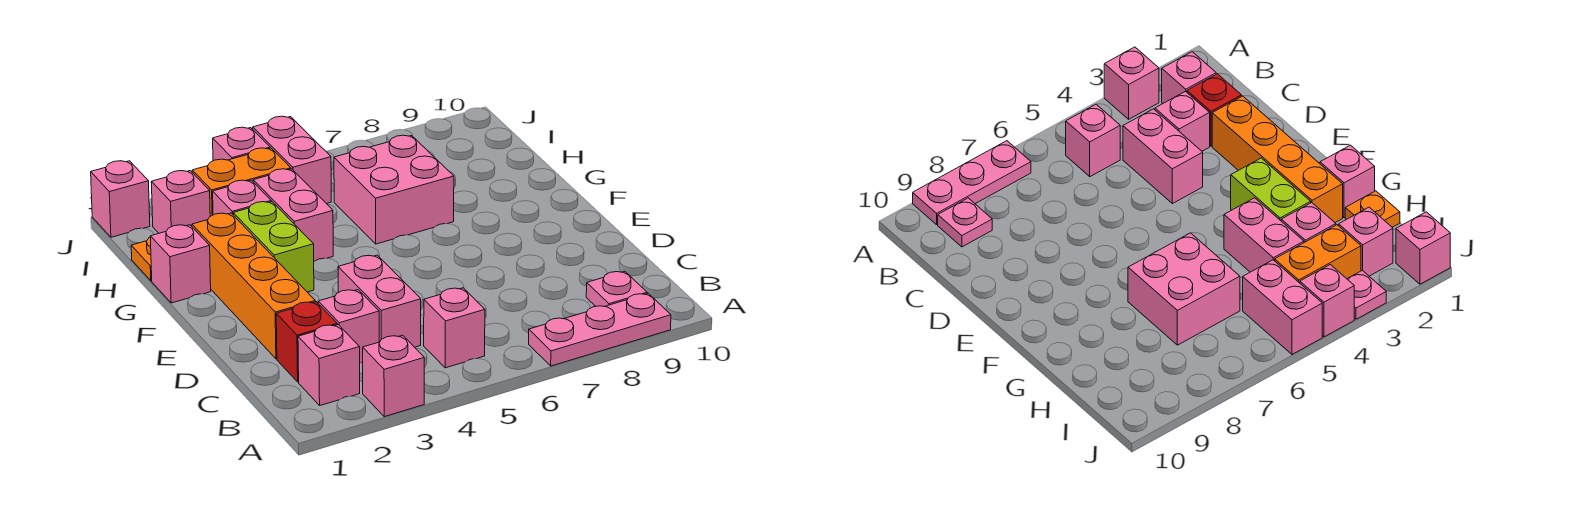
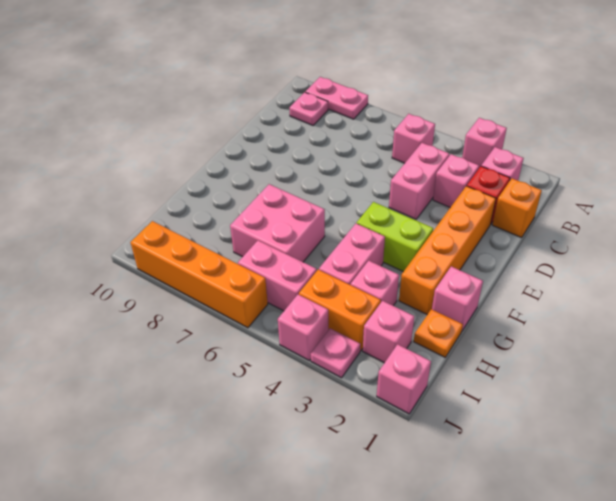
pink 1x3 plate [529,293,671,366] -> pink 1x2 plate [306,77,368,119]
none -> orange 1x1 brick [492,179,542,238]
lime 1x2 brick [233,202,314,292] -> lime 1x2 brick turned to [357,202,433,272]
pink 1x2 brick [253,116,331,204] -> pink 1x2 brick turned to [238,241,317,311]
none -> orange 1x4 brick [131,221,268,328]

